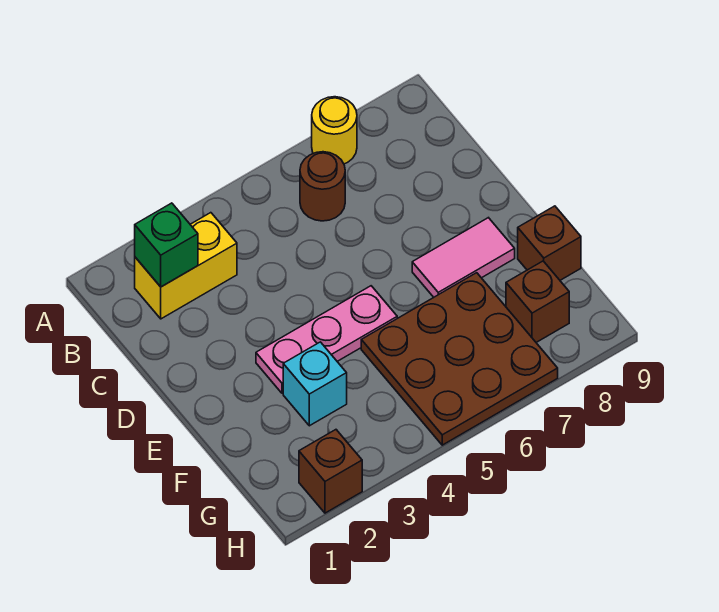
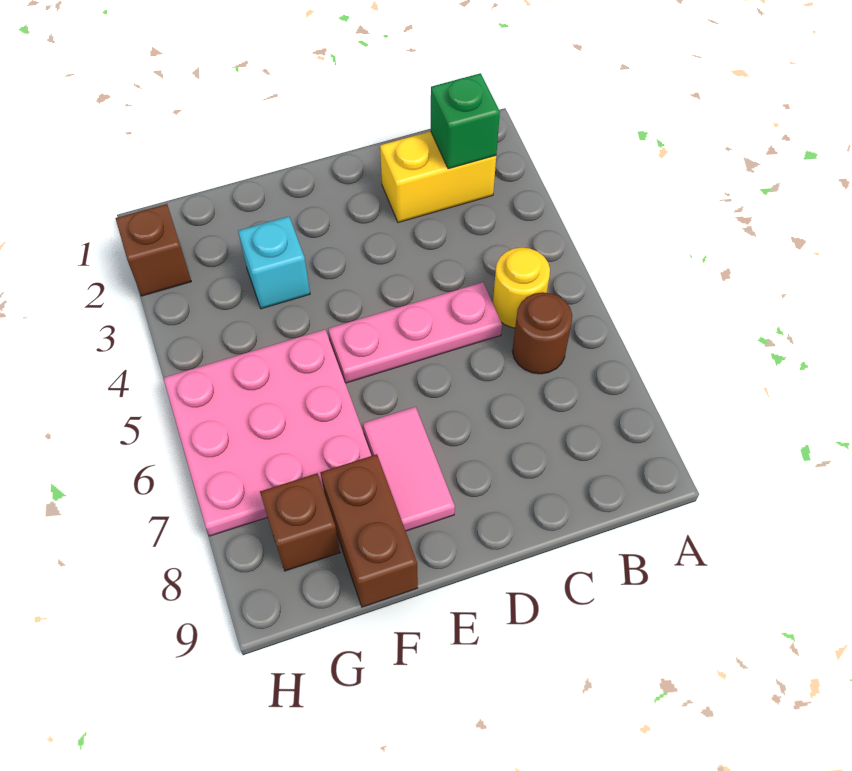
yellow 1x1 round brick [312,97,357,164] -> yellow 1x1 round brick moved to [493,248,550,328]
yellow 1x2 brick [135,213,237,319] -> yellow 1x2 brick turned to [380,131,496,222]
pink 1x3 plate [256,286,397,393] -> pink 1x3 plate turned to [328,282,502,383]
brown 3x3 plate [361,273,558,445] -> pink 3x3 plate [163,330,372,536]
brown 1x1 brick [518,206,581,280] -> brown 1x2 brick [320,454,418,607]

